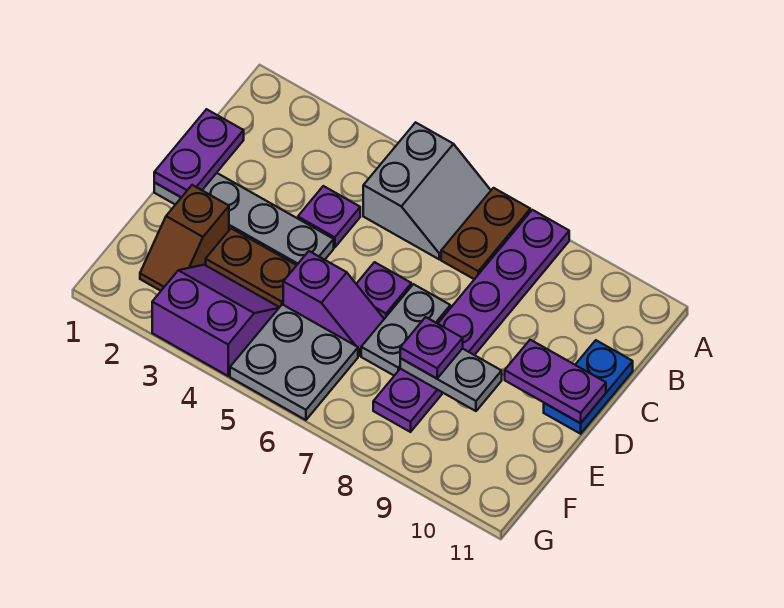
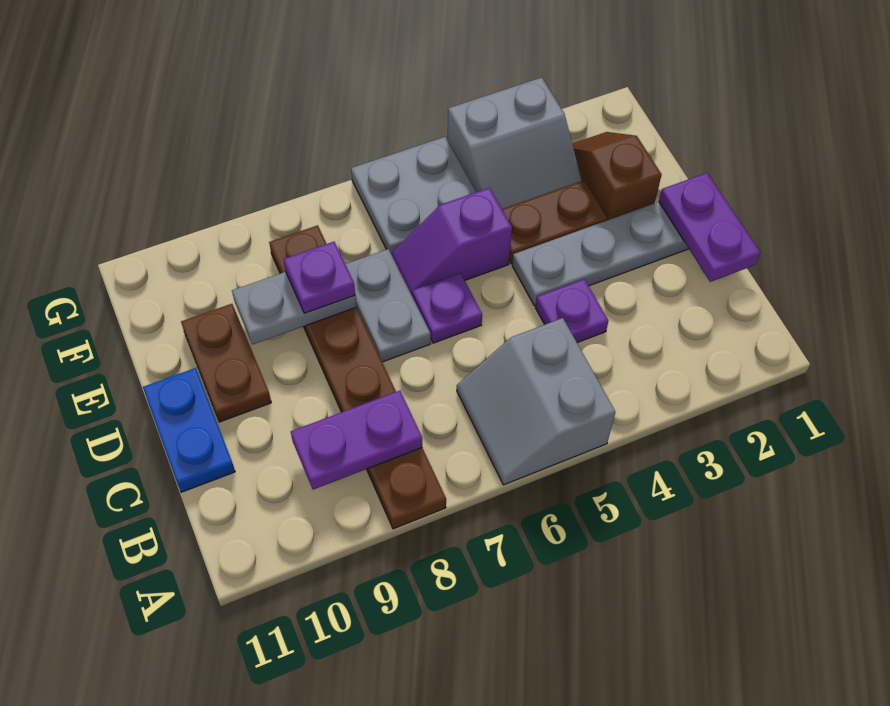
brown 1x2 plate [441,188,530,279] -> brown 1x2 plate moved to [181,304,271,422]
purple 1x6 plate [373,210,569,432] -> brown 1x6 plate [269,225,446,529]
purple 1x2 plate [505,340,606,423] -> purple 1x2 plate moved to [291,391,422,490]
purple 2x2 slope [152,265,279,376] -> grey 2x2 slope [448,77,582,209]

